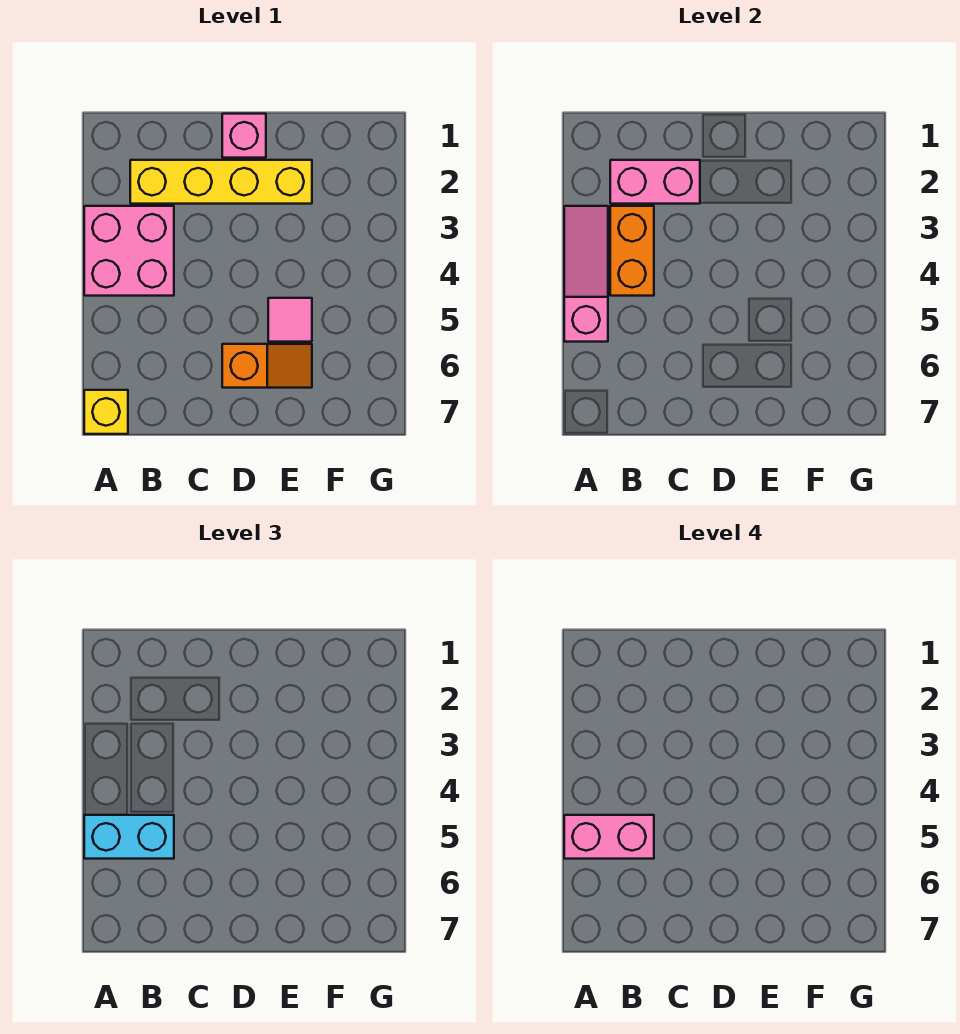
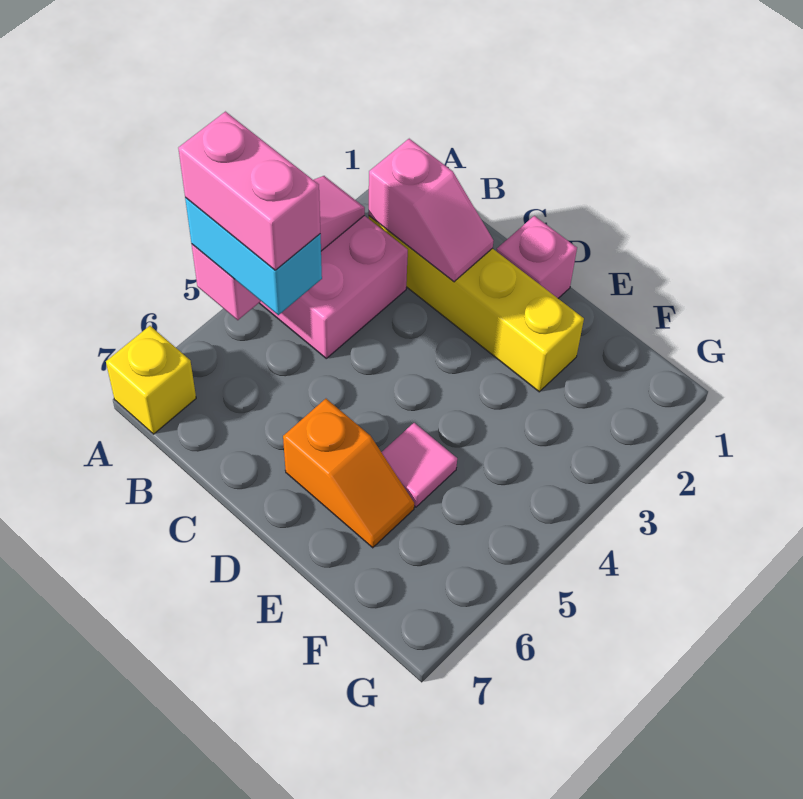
pink 1x2 brick [610,160,700,204] -> pink 1x2 slope [369,139,493,282]
orange 1x2 brick [610,206,654,296] -> none

